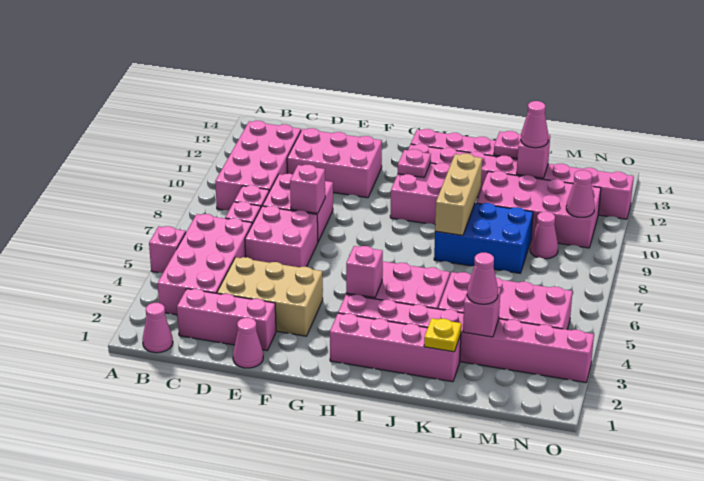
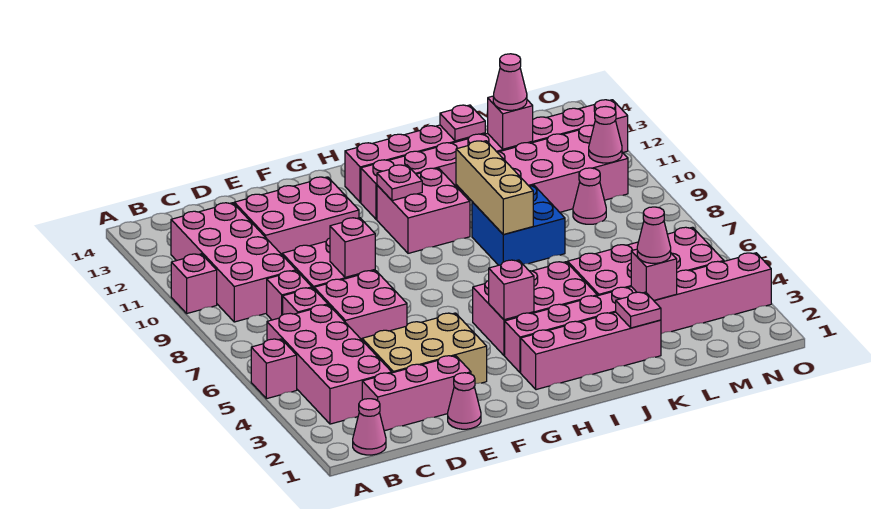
none -> pink 1x1 brick [171,254,217,313]
blue 2x3 brick [434,203,533,273] -> blue 2x2 brick [472,185,565,265]
yellow 1x1 plate [424,318,461,352] -> pink 1x1 plate [616,292,661,328]

